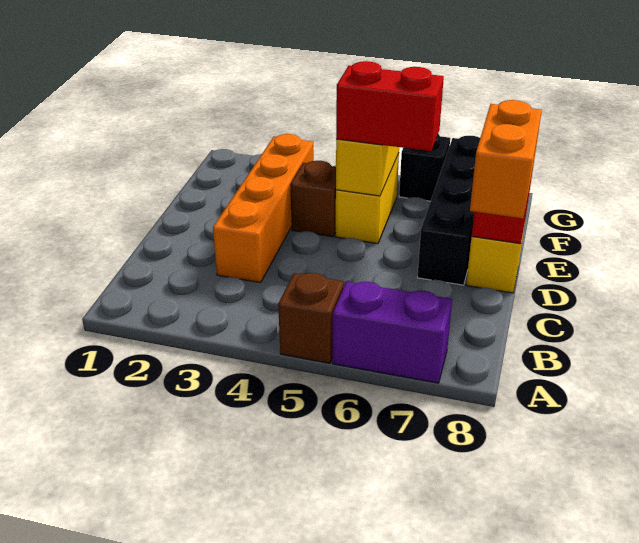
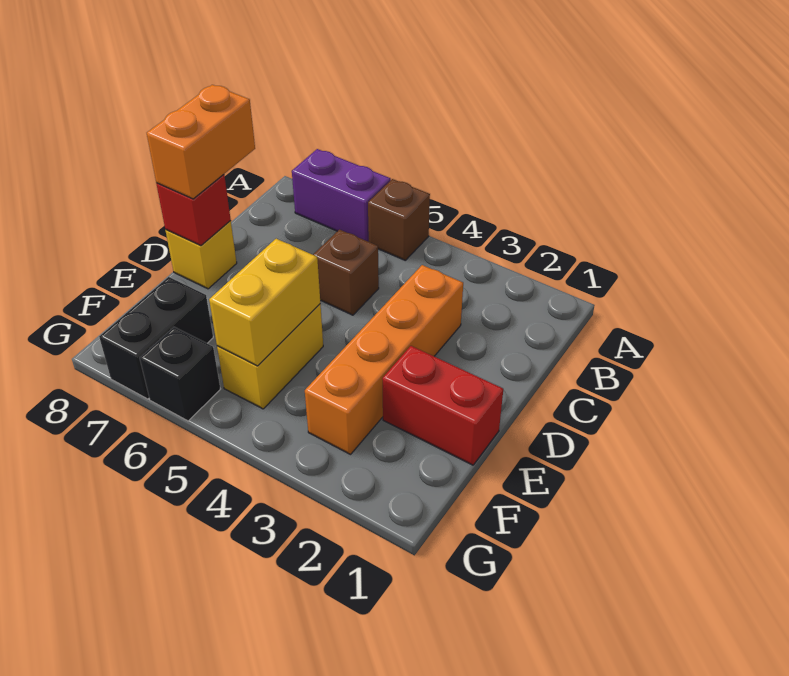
black 1x4 brick [417,136,480,285] -> black 1x2 brick [99,277,213,399]
brown 1x1 brick [290,161,336,237] -> brown 1x1 brick moved to [313,230,379,315]
red 1x2 brick [336,61,444,151] -> red 1x2 brick moved to [382,346,503,465]

